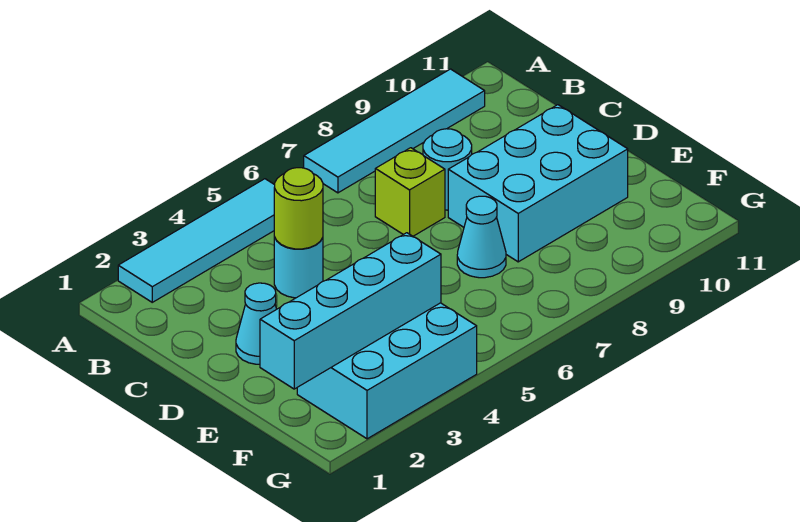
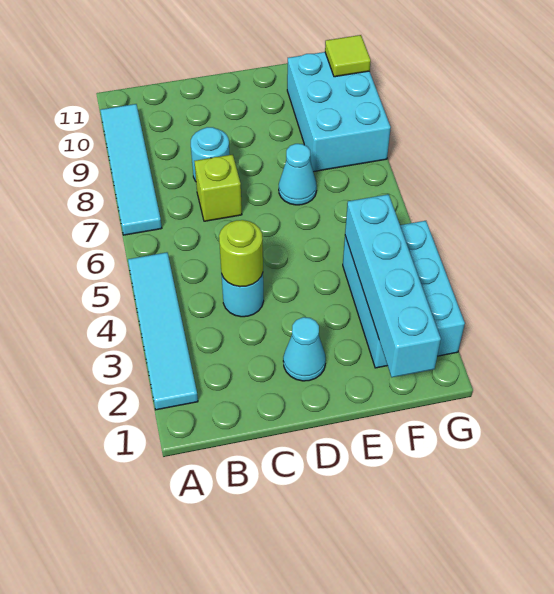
cyan 2x3 brick [448,105,628,262] -> cyan 2x3 brick moved to [287,52,391,172]
none -> lime 1x1 tile [325,35,371,77]

